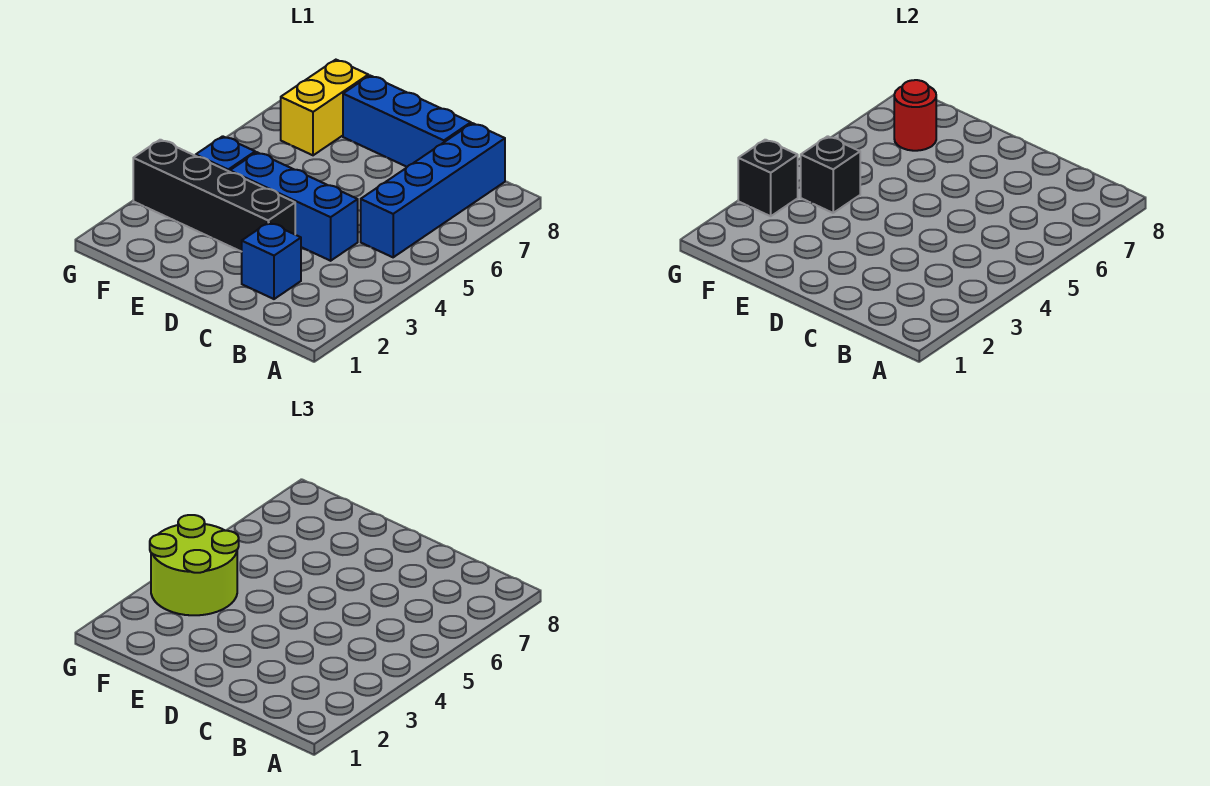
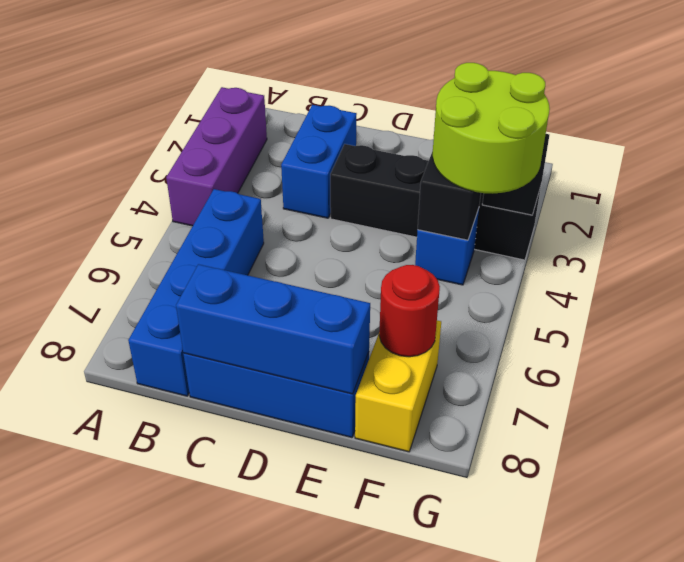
none -> purple 1x3 brick [166,87,267,226]
blue 1x1 brick [242,222,301,299] -> blue 1x2 brick [281,105,357,218]
blue 1x3 brick [230,152,358,261] -> blue 1x3 brick moved to [176,264,370,394]

